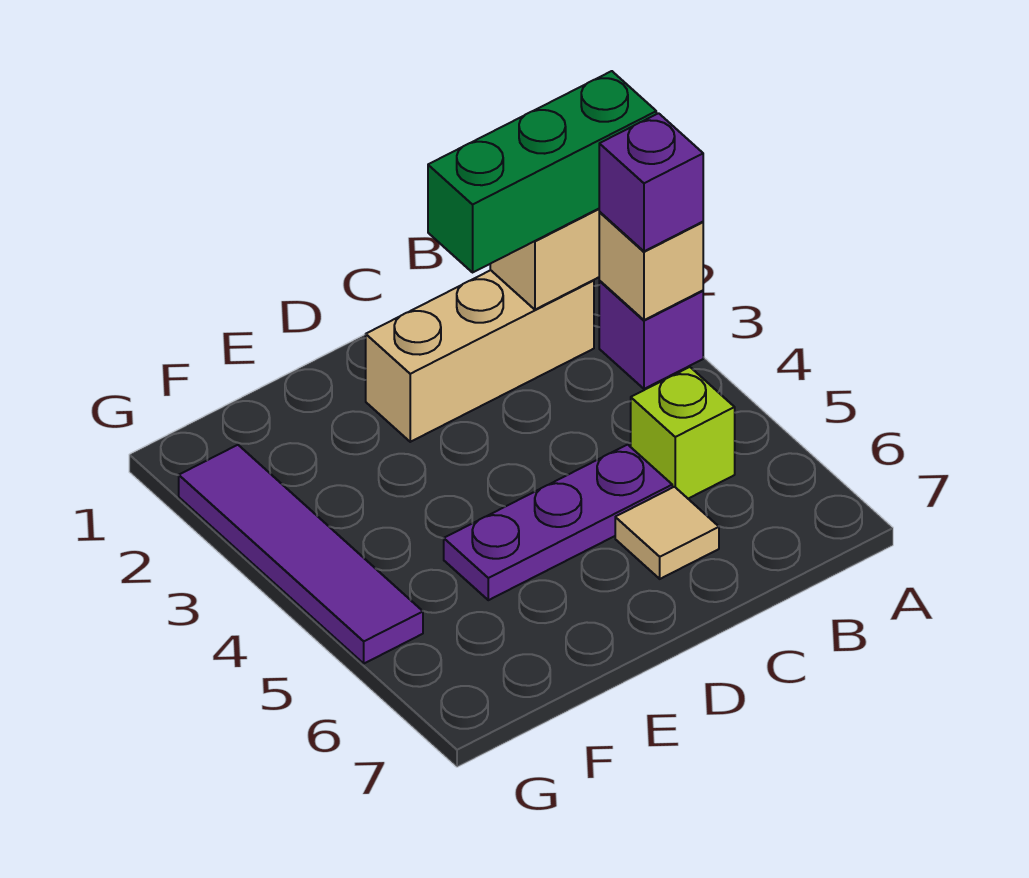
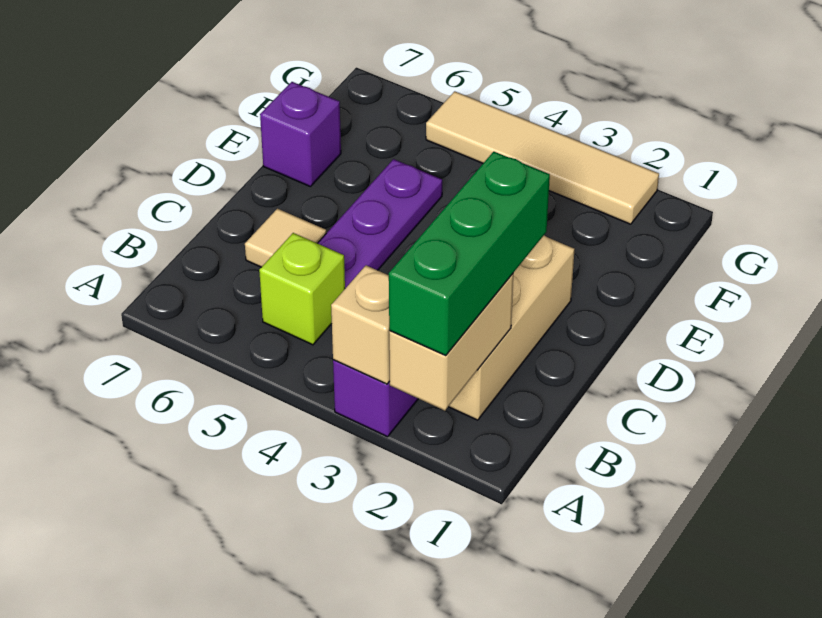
purple 1x1 brick [599,113,703,251] -> purple 1x1 brick moved to [260,82,341,187]
purple 1x4 tile [179,445,423,663] -> tan 1x4 tile [426,91,659,224]

